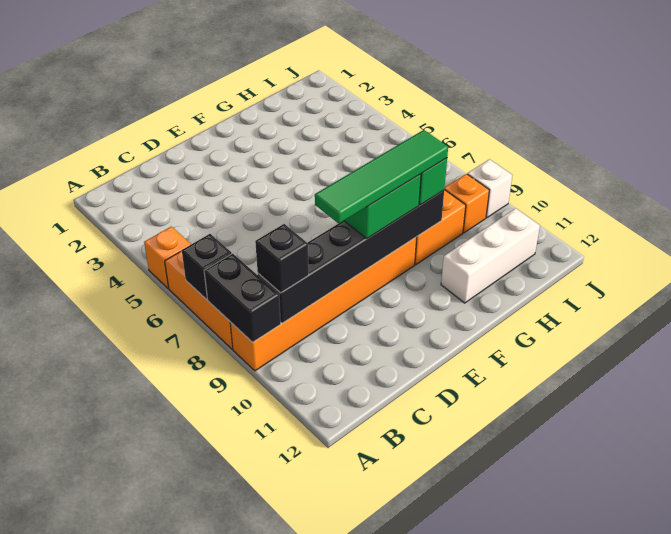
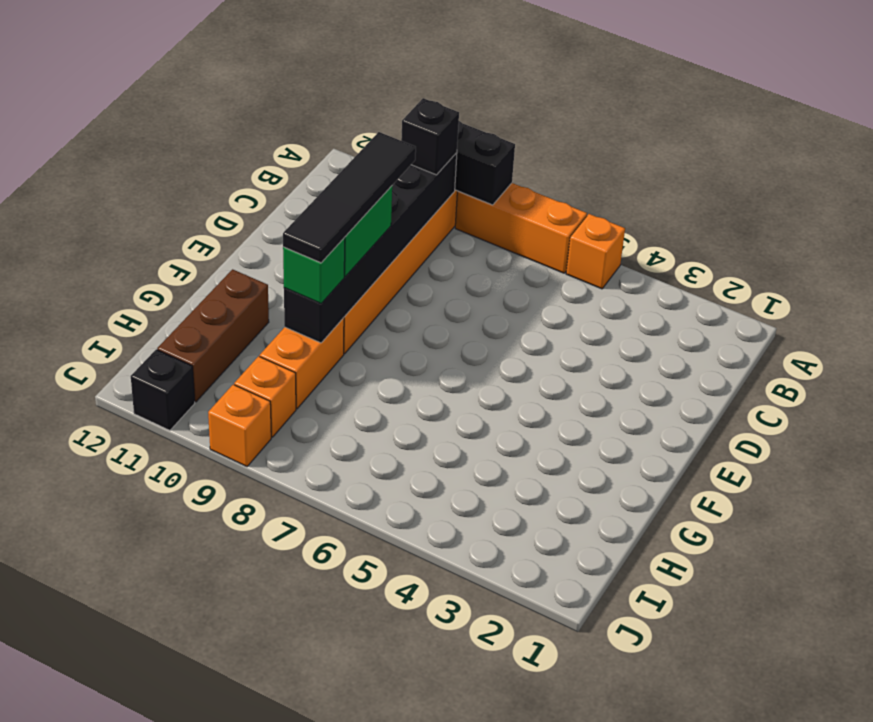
black 1x1 brick [182,234,232,300] -> black 1x1 brick moved to [131,350,195,430]
green 1x4 tile [315,130,448,224] -> black 1x4 tile [283,132,416,263]
white 1x3 brick [441,208,540,303] -> brown 1x3 brick [157,269,269,402]
white 1x1 brick [468,159,512,218] -> orange 1x1 brick [208,385,271,466]

